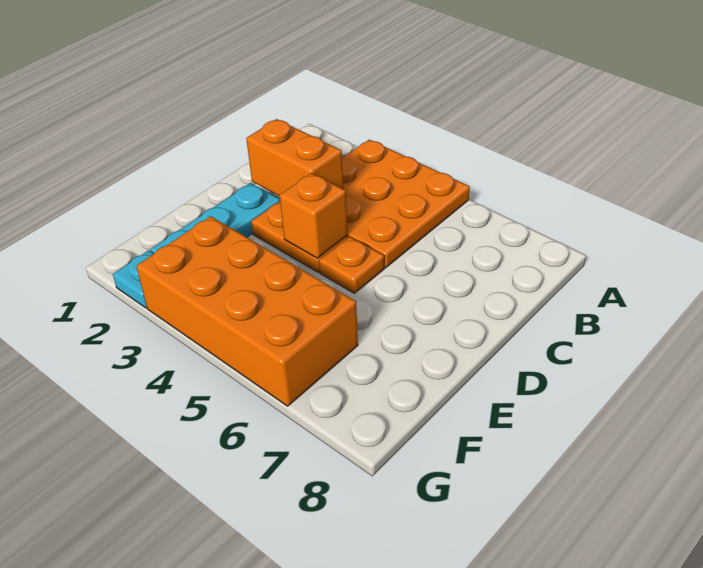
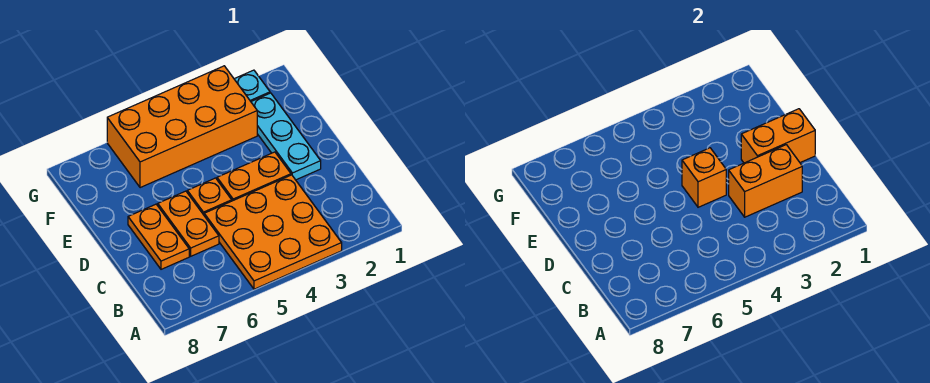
none -> orange 1x2 plate [158,191,219,256]
none -> orange 1x2 plate [128,204,189,269]
none -> orange 1x2 brick [741,109,815,163]

